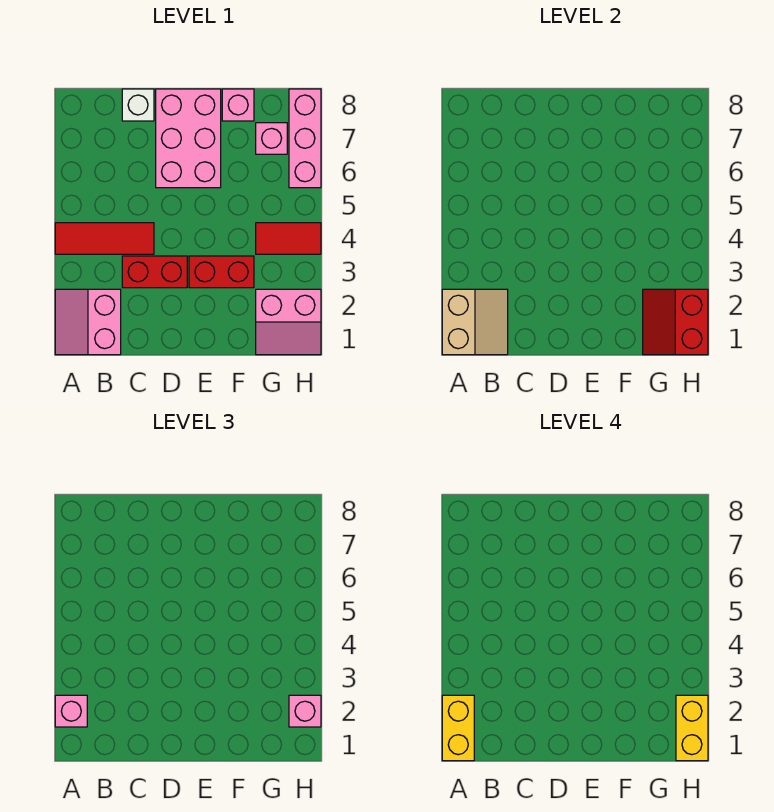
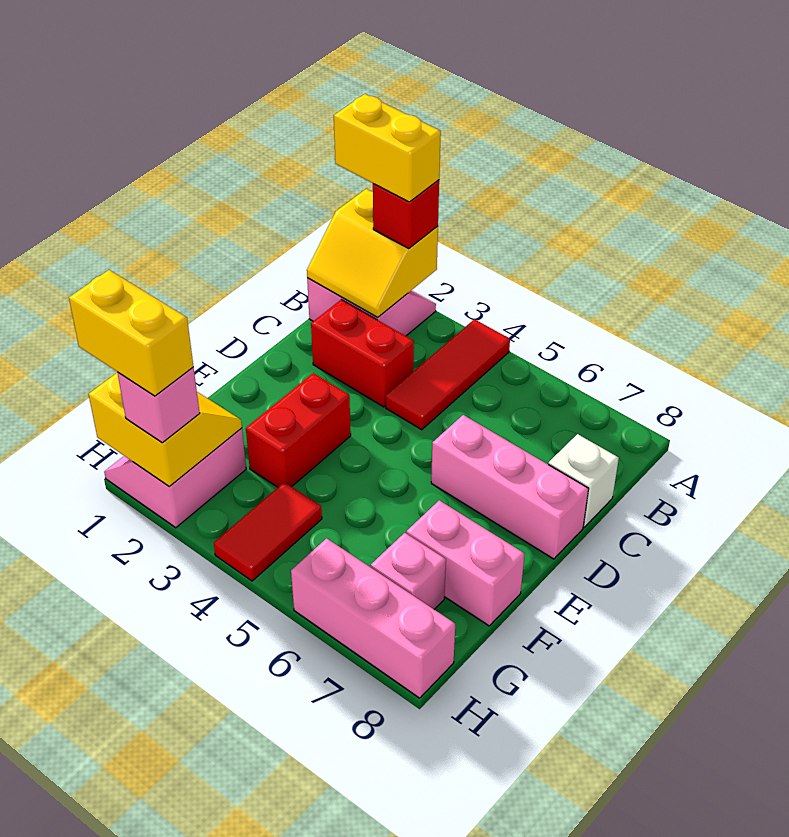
tan 2x2 slope [442,289,508,355] -> yellow 2x2 slope [307,189,438,317]
pink 1x1 brick [55,695,87,727] -> red 1x1 brick [373,180,439,248]
red 1x2 brick [122,256,187,288] -> red 1x2 brick turned to [311,300,414,407]
pink 2x3 brick [156,89,221,188] -> pink 1x3 brick [431,415,588,559]
pink 1x1 brick [222,89,254,121] -> pink 1x2 brick [406,500,524,626]
red 2x2 slope [643,289,708,355] -> yellow 2x2 slope [89,373,242,487]

